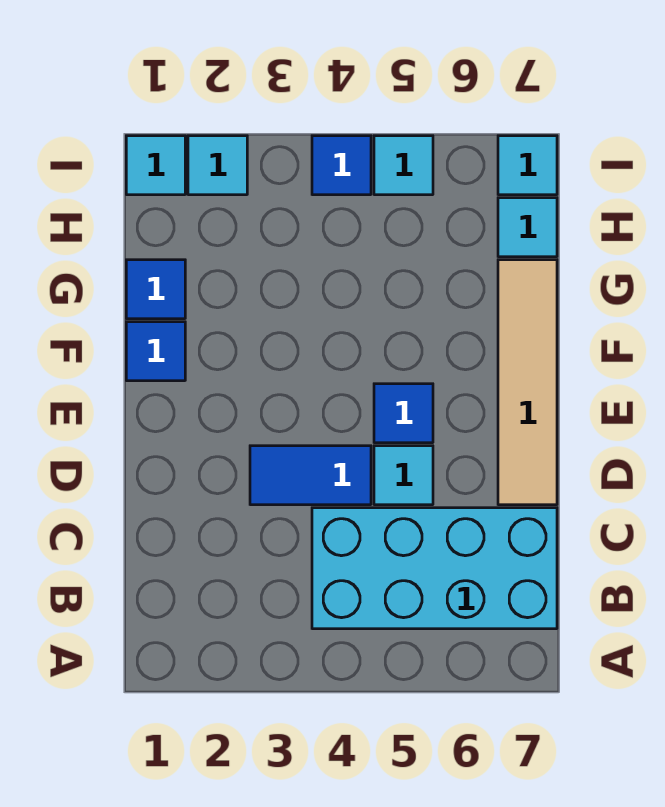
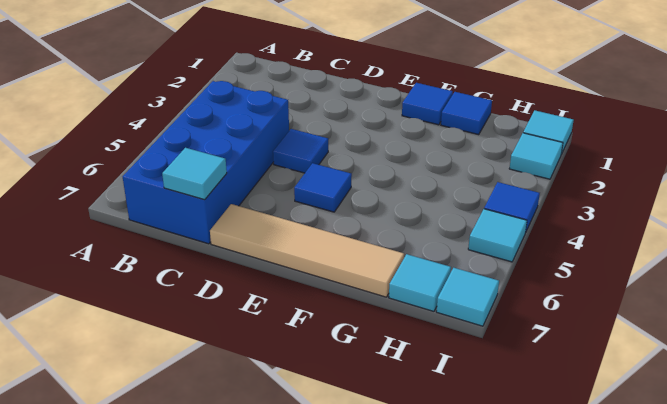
cyan 2x4 brick [312,508,557,629] -> blue 2x4 brick [123,81,289,244]
blue 1x2 tile [250,446,371,505] -> blue 1x1 tile [273,129,328,173]
cyan 1x1 tile [374,446,433,505] -> cyan 1x1 tile moved to [162,148,227,200]

